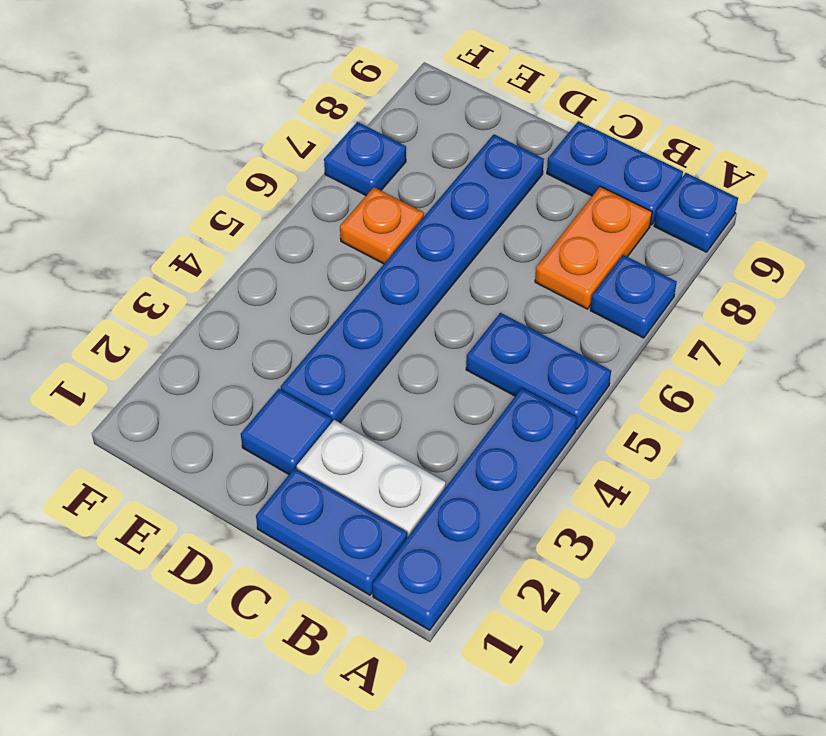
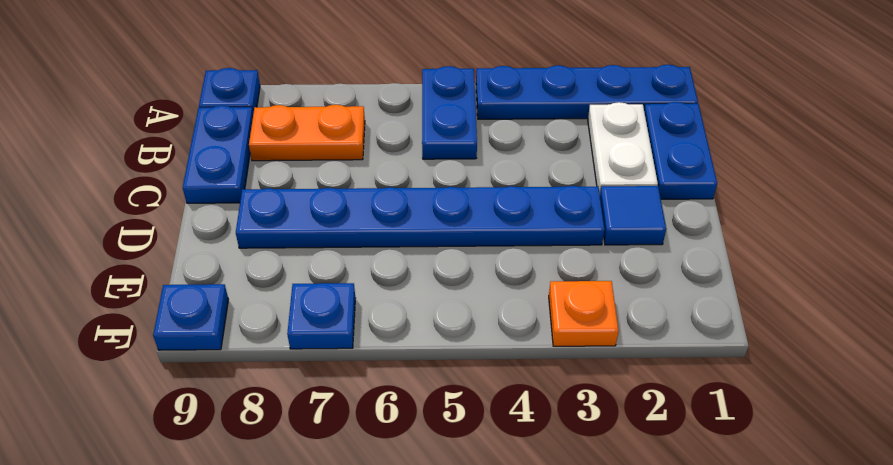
blue 1x1 plate [590,255,677,338] -> blue 1x1 plate moved to [153,284,228,350]
orange 1x1 plate [340,187,424,264] -> orange 1x1 plate moved to [549,281,619,346]

